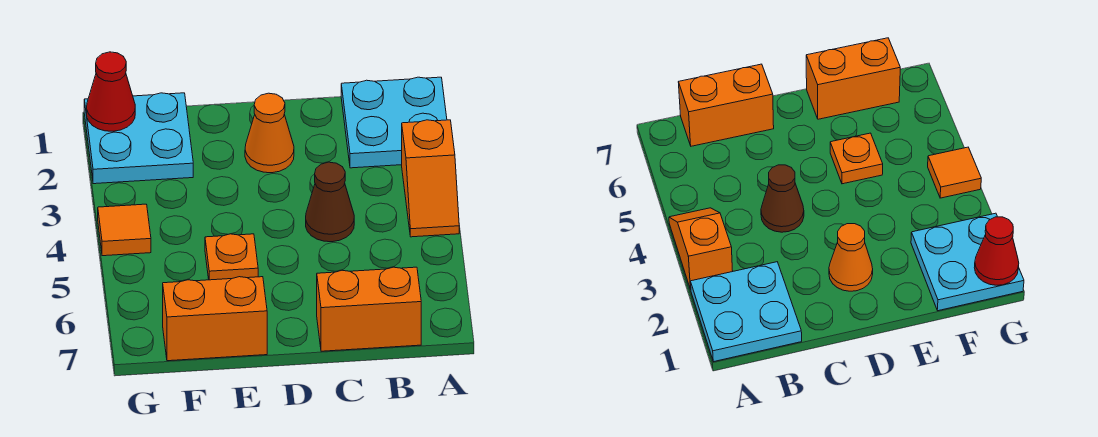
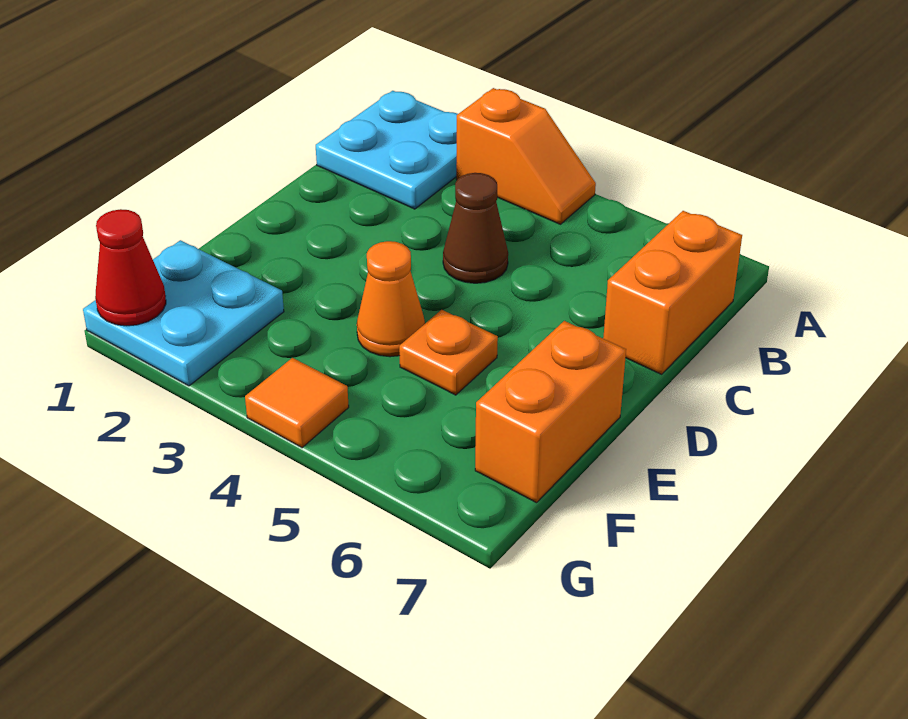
orange 1x1 cone [245,93,294,173] -> orange 1x1 cone moved to [357,241,425,357]

